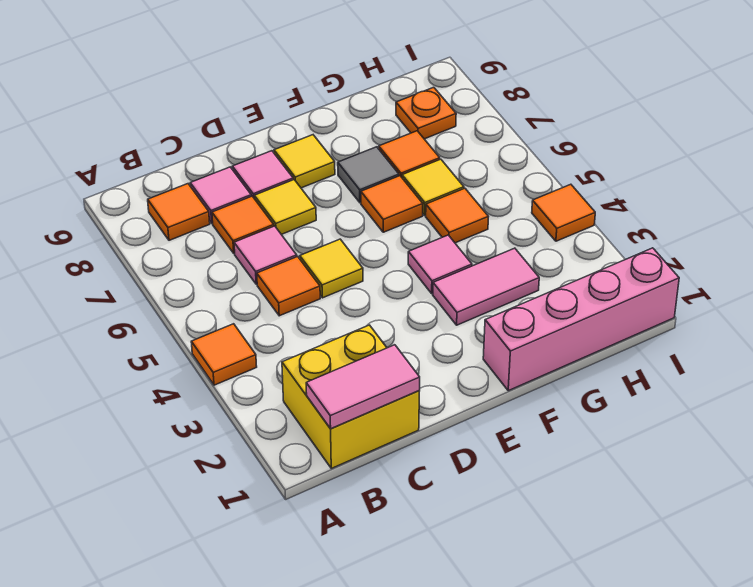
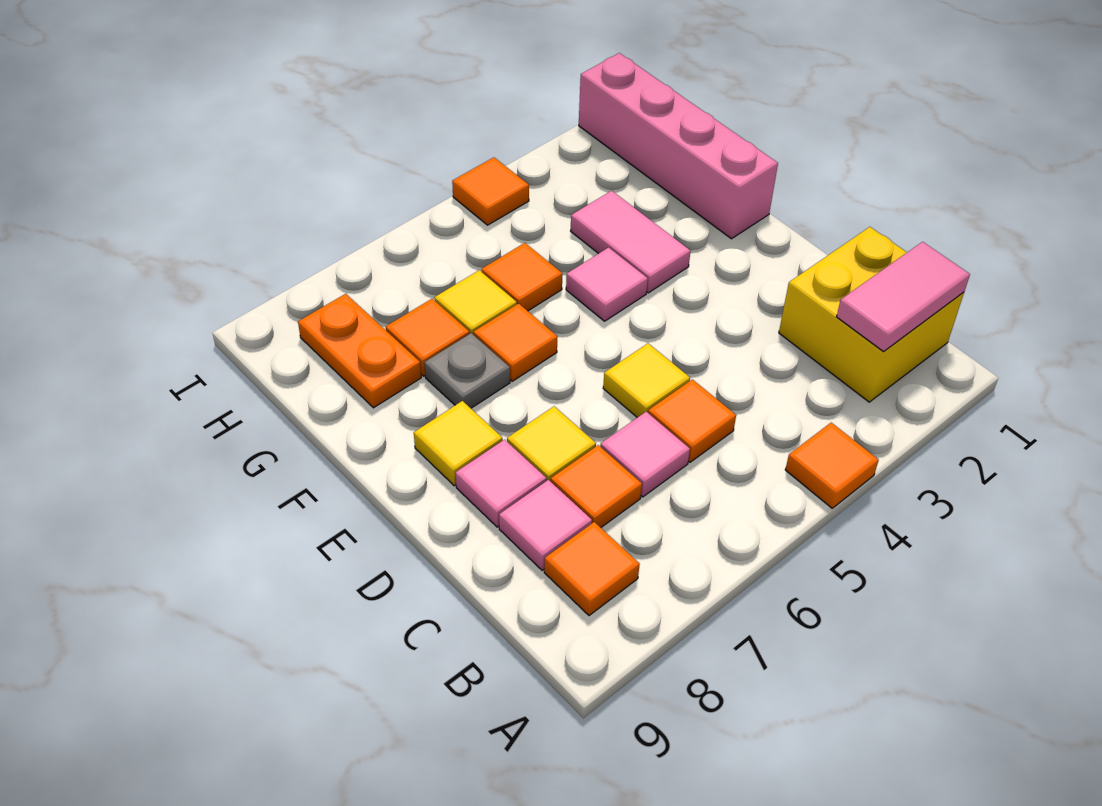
pink 1x2 tile [306,345,420,429] -> pink 1x2 tile turned to [837,242,970,352]
grey 1x1 tile [338,147,399,203] -> grey 1x1 plate [424,333,510,408]
orange 1x1 plate [396,87,456,139] -> orange 1x2 plate [298,294,421,408]

